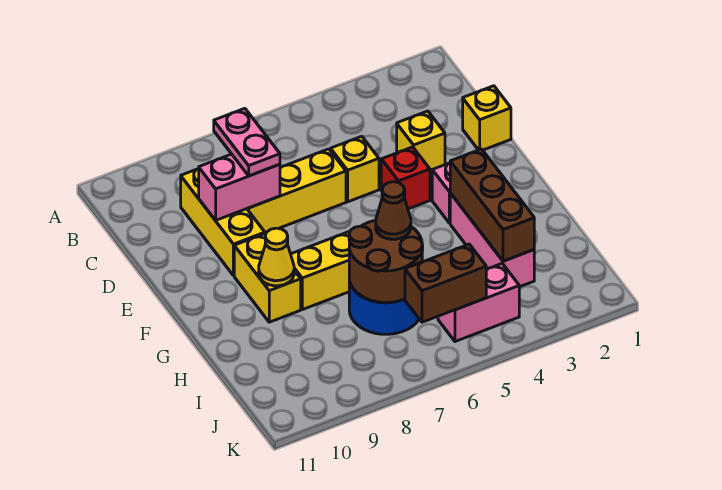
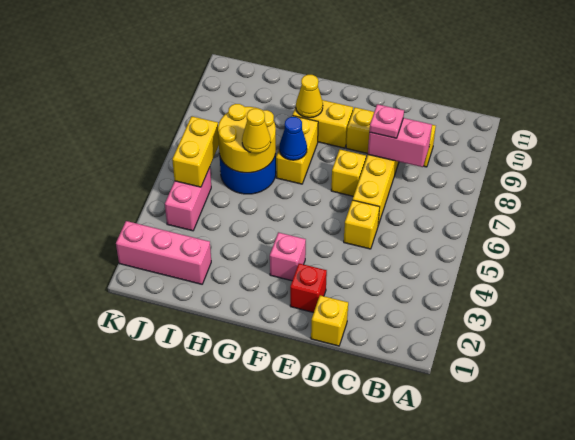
pink 1x2 plate [214,108,280,176] -> pink 1x1 plate [369,104,404,138]
yellow 1x1 brick [397,111,445,170] -> yellow 1x1 brick moved to [331,150,366,196]
pink 1x2 brick [199,154,280,220] -> pink 1x2 brick turned to [368,118,432,167]
red 1x1 brick [381,147,430,209] -> red 1x1 brick moved to [290,264,327,313]
pink 1x3 brick [450,193,534,287] -> pink 1x3 brick moved to [116,221,211,284]
brown 1x3 brick [450,149,534,261] -> none
none -> blue 1x1 cone [279,117,307,160]
brown 2x2 round brick [349,220,423,303] -> yellow 2x2 round brick [218,104,276,173]
brown 1x1 cone [376,182,411,239] -> yellow 1x1 cone [242,109,271,153]
brown 1x2 brick [405,244,486,322] -> yellow 1x2 brick [172,116,219,187]

